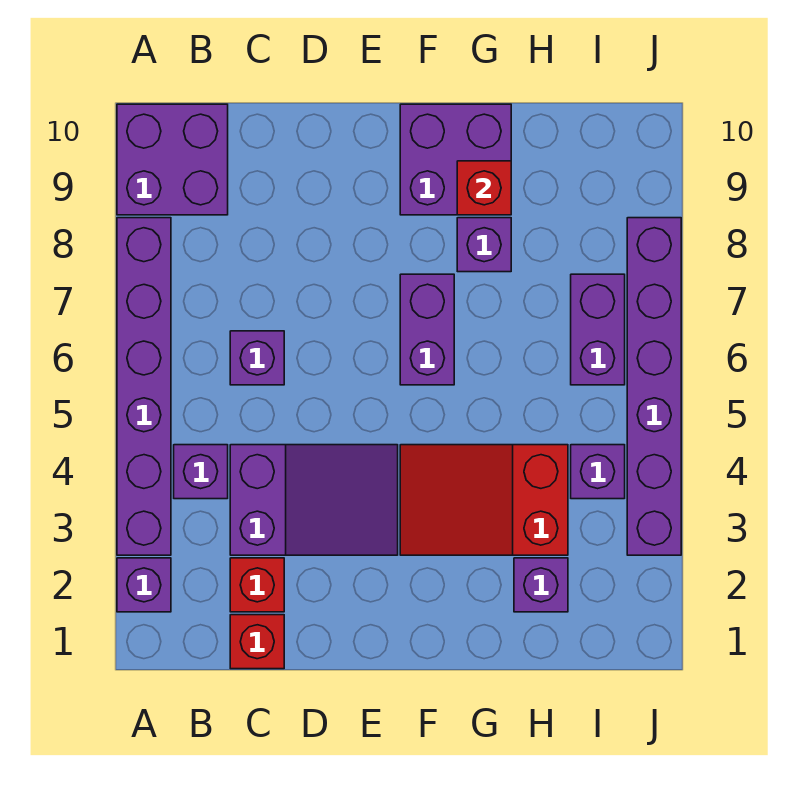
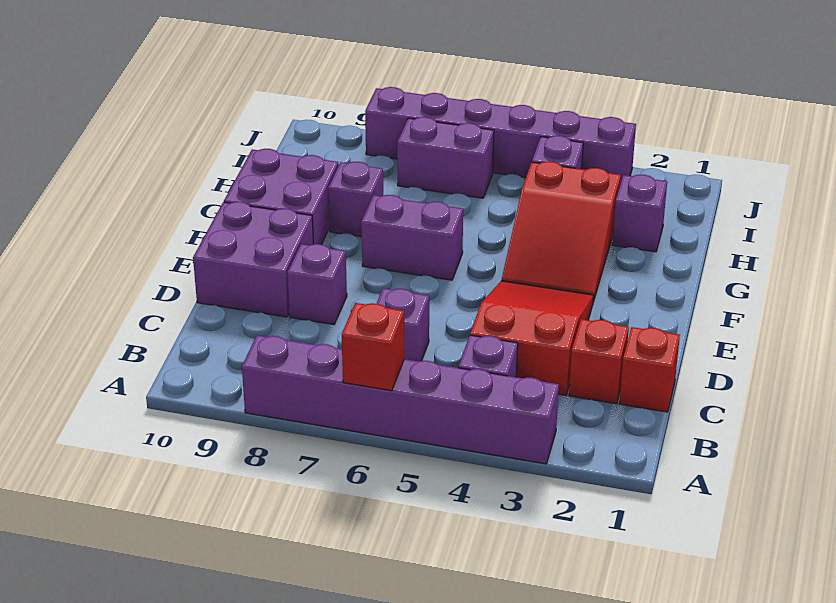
purple 1x1 brick [117,558,171,612] -> purple 1x1 brick moved to [287,244,347,325]
purple 2x2 brick [117,104,228,215] -> purple 2x2 brick moved to [193,202,313,317]
purple 2x3 slope [230,445,398,555] -> red 2x3 slope [470,281,594,395]
red 1x1 brick [457,161,511,215] -> red 1x1 brick moved to [342,303,404,391]

